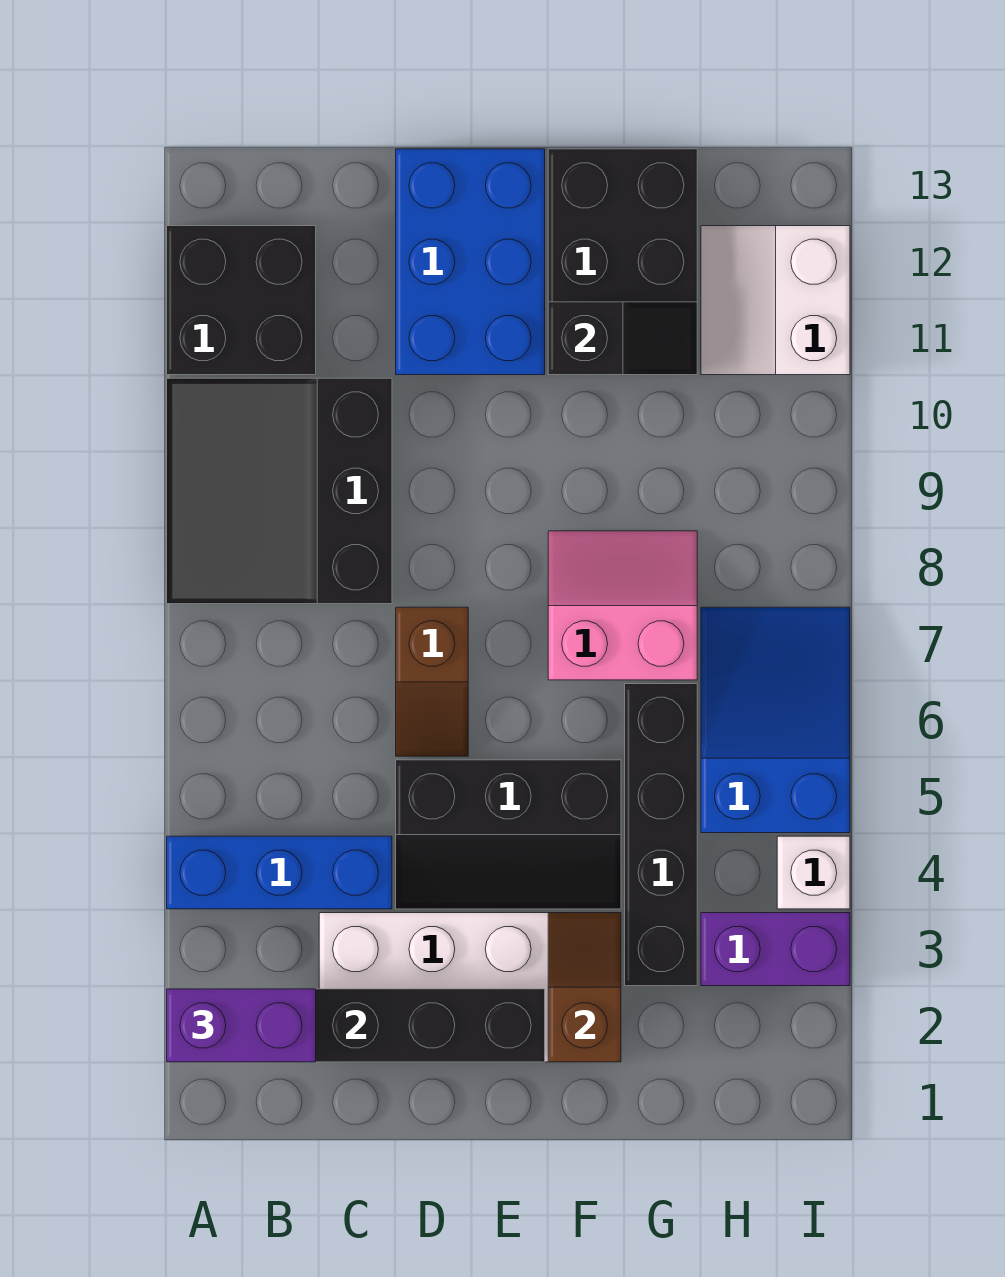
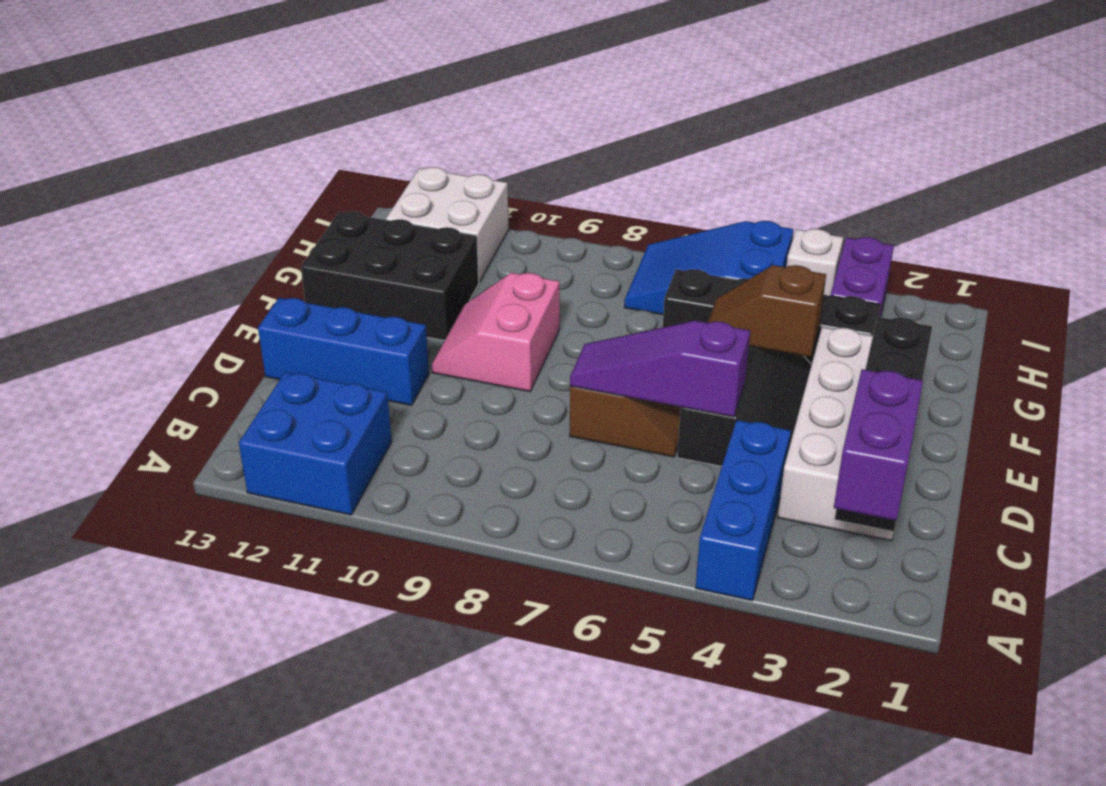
black 3x3 slope [167,378,392,604] -> none
black 2x2 brick [167,226,316,375] -> blue 2x2 brick [239,372,392,515]
none -> purple 1x3 slope [570,321,750,417]
blue 2x3 brick [396,149,545,375] -> blue 1x3 brick [258,298,429,405]
brown 1x2 slope [548,913,621,1062] -> brown 1x2 slope moved to [708,265,826,357]
pink 2x2 slope [548,531,697,680] -> pink 2x2 slope moved to [432,273,560,392]
black 1x2 slope [548,302,697,375] -> none
white 2x2 slope [701,226,850,375] -> white 2x2 brick [386,167,509,282]

